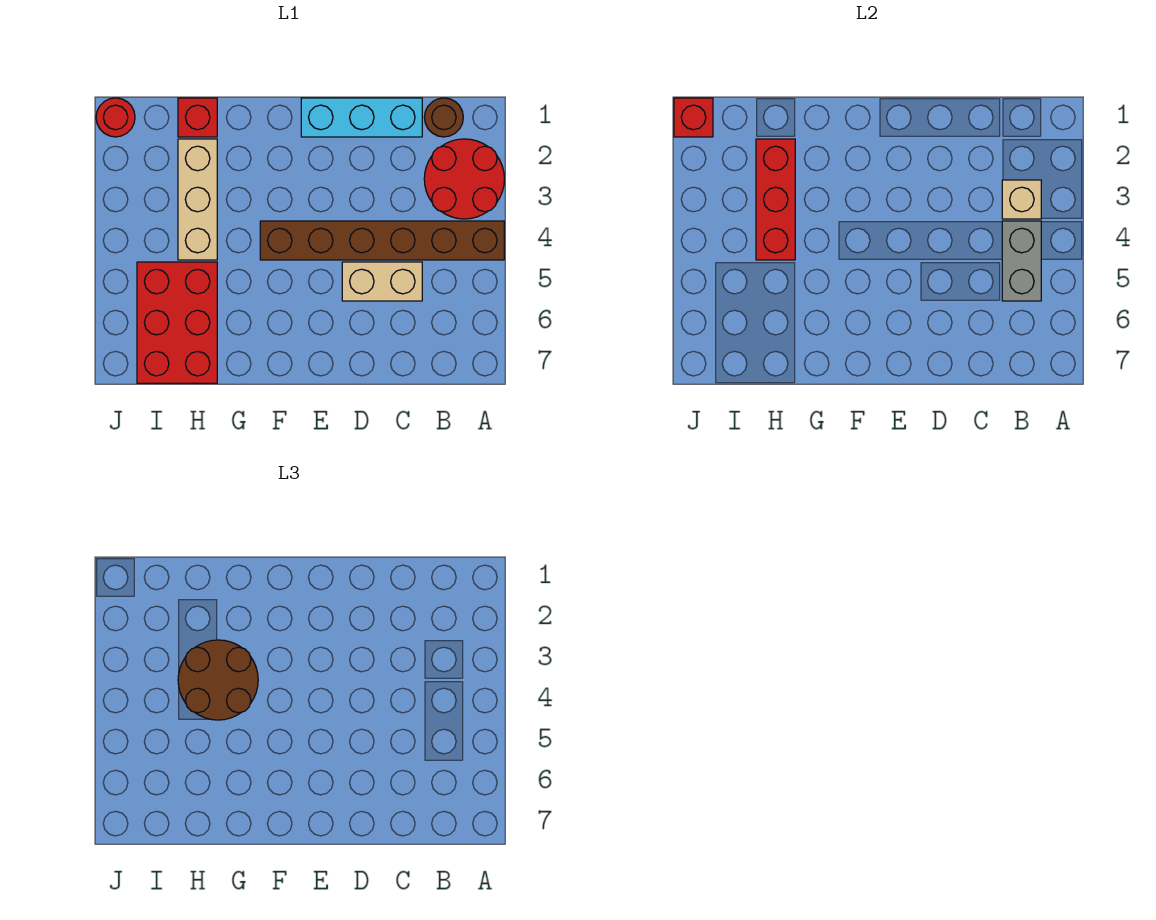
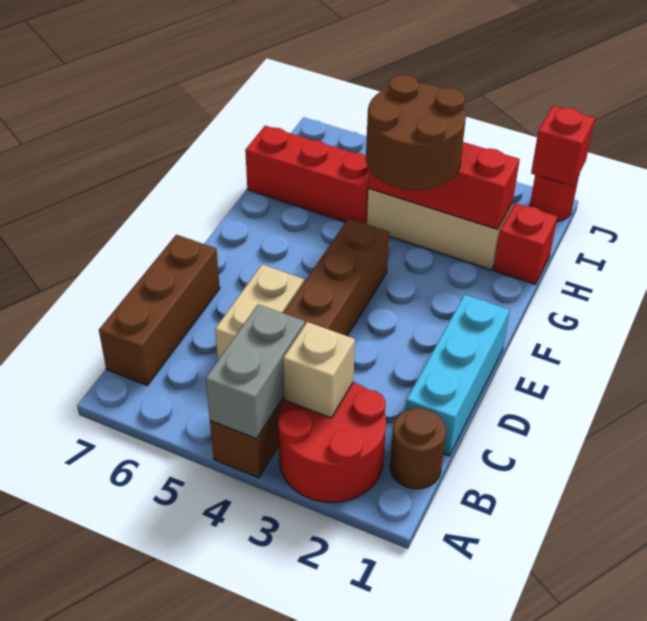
grey 1x2 brick [1002,221,1041,301] -> grey 1x2 brick turned to [206,304,305,439]
none -> brown 1x3 brick [99,235,220,385]
red 2x3 brick [137,262,217,383] -> red 1x3 brick [245,126,369,223]

